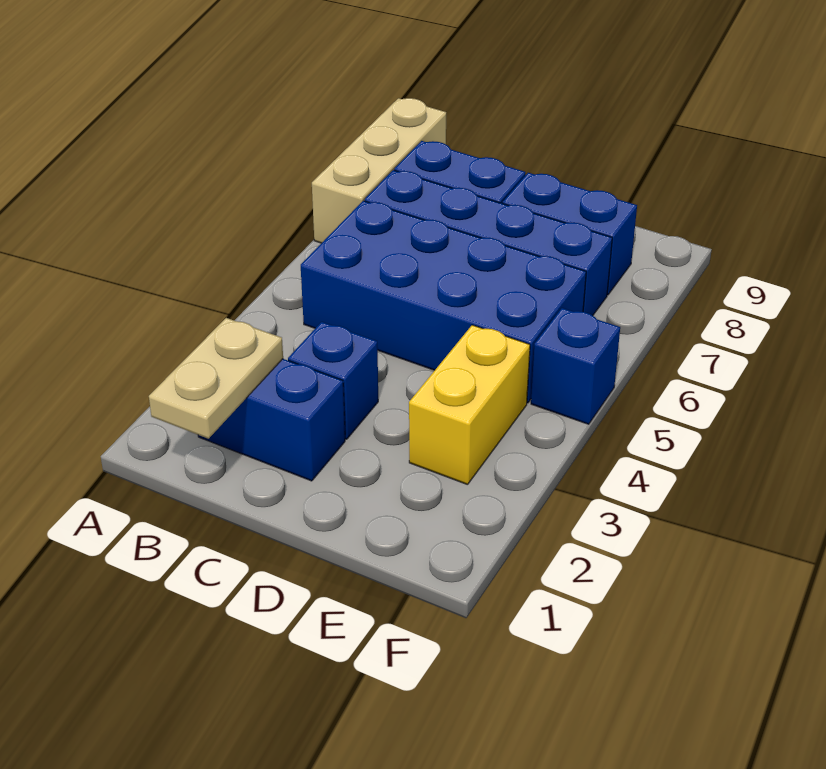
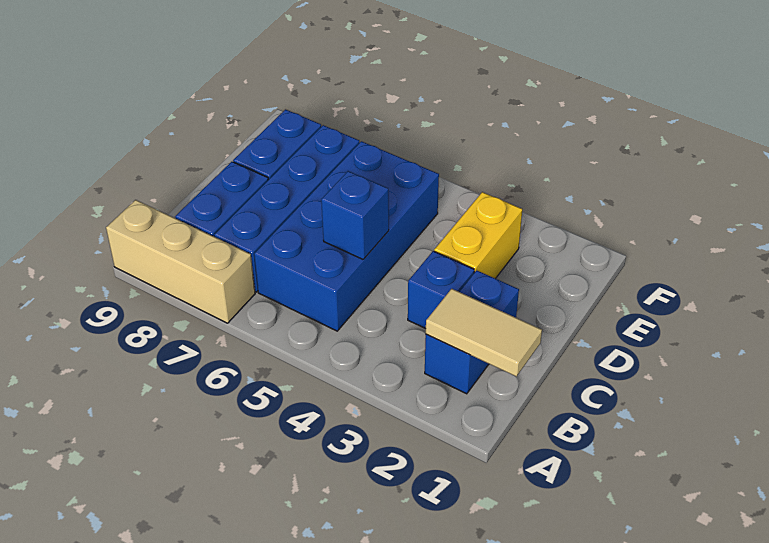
tan 1x2 plate [149,318,283,439] -> tan 1x2 tile [426,289,542,376]
yellow 1x2 brick [409,325,530,485] -> yellow 1x2 brick turned to [434,192,522,279]
blue 1x1 brick [531,308,620,424] -> blue 1x1 brick moved to [321,171,389,259]

